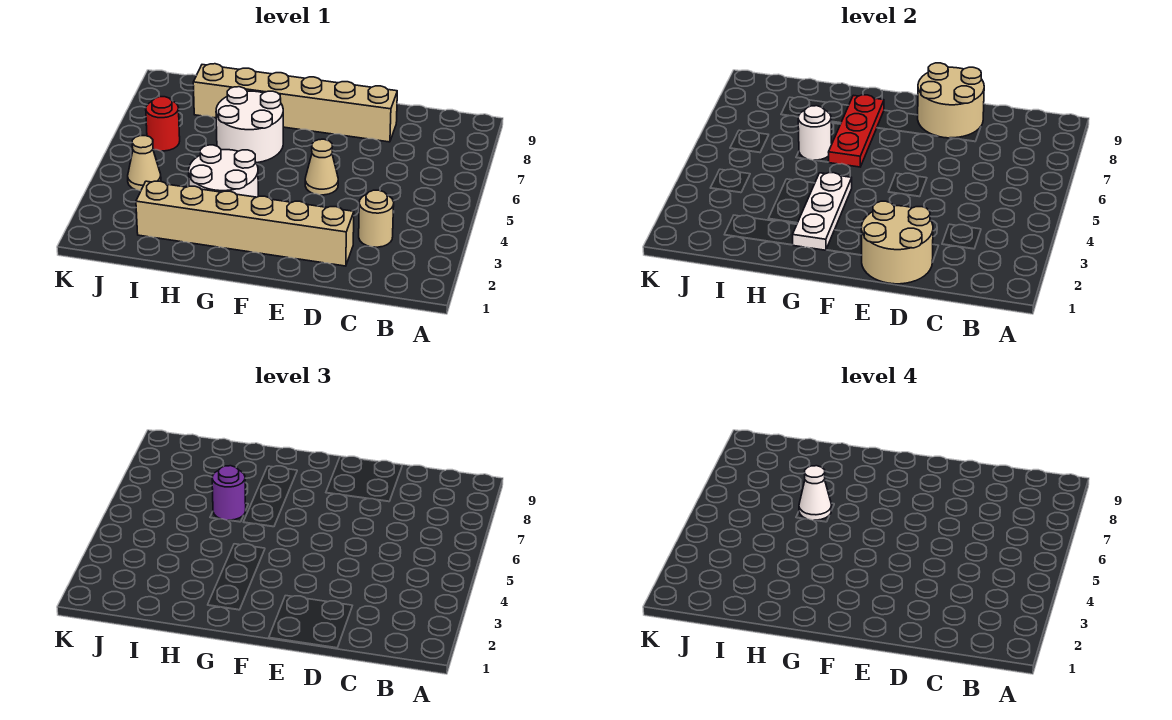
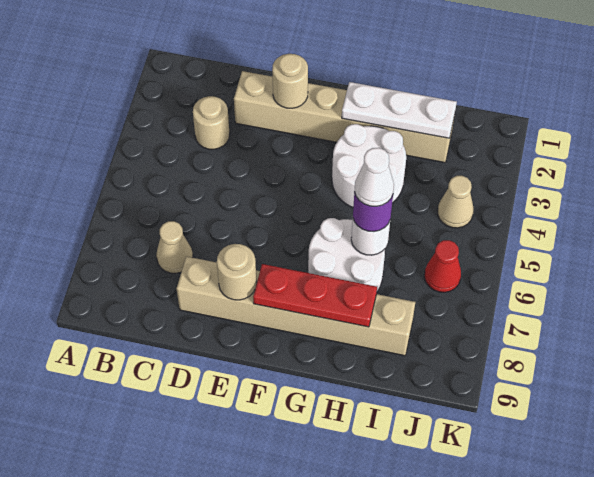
tan 2x2 round brick [861,201,933,284] -> tan 1x1 round brick [272,54,308,108]
tan 2x2 round brick [918,63,984,138] -> tan 1x1 round brick [217,244,257,300]
tan 1x1 cone [305,139,338,195] -> tan 1x1 cone moved to [156,221,193,273]
white 1x3 plate [793,173,852,250] -> white 1x3 plate turned to [342,82,457,138]
red 1x3 plate [829,95,884,167] -> red 1x3 plate turned to [253,264,377,327]
red 1x1 round brick [146,97,180,151] -> red 1x1 cone [425,240,461,292]

